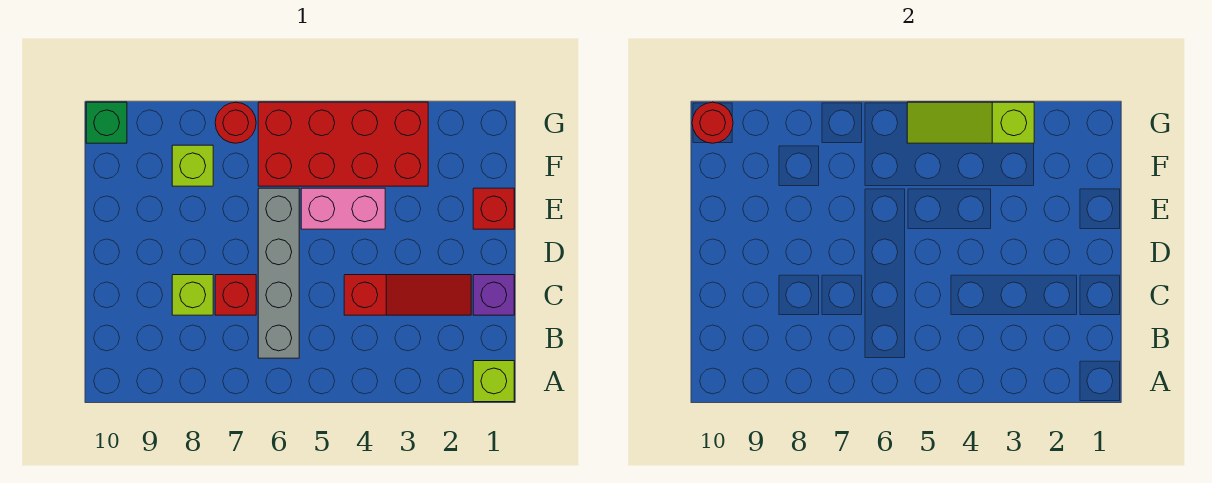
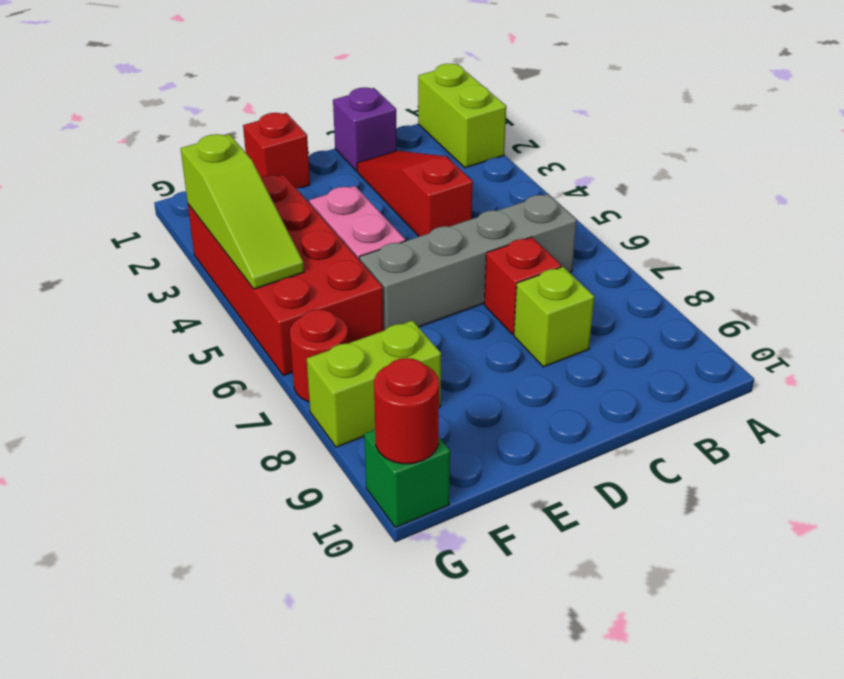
lime 1x1 brick [473,361,514,402] -> lime 1x2 brick [418,64,506,168]
lime 1x1 brick [172,145,213,186] -> lime 1x2 brick [307,321,441,447]

